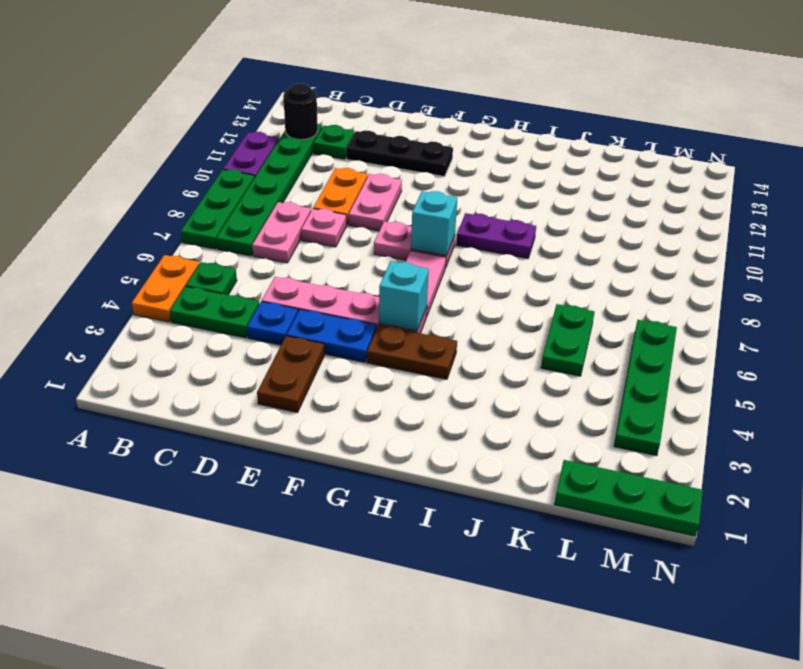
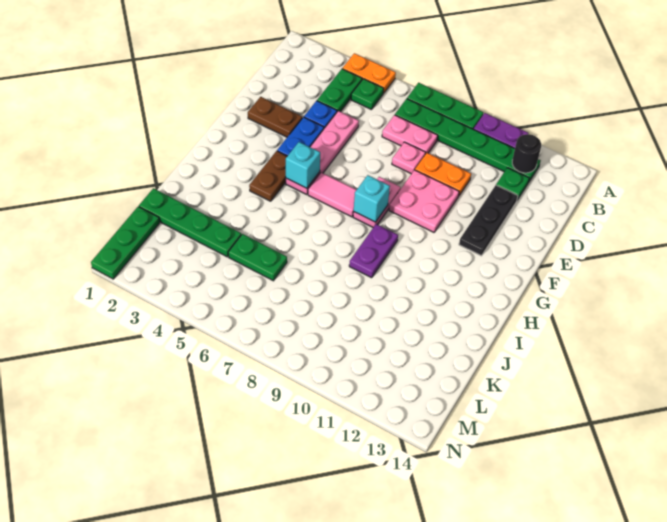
pink 1x2 plate [349,174,402,231] -> pink 2x2 plate [389,170,459,232]
green 1x4 plate [614,320,677,456] -> green 1x4 plate moved to [139,188,241,257]

